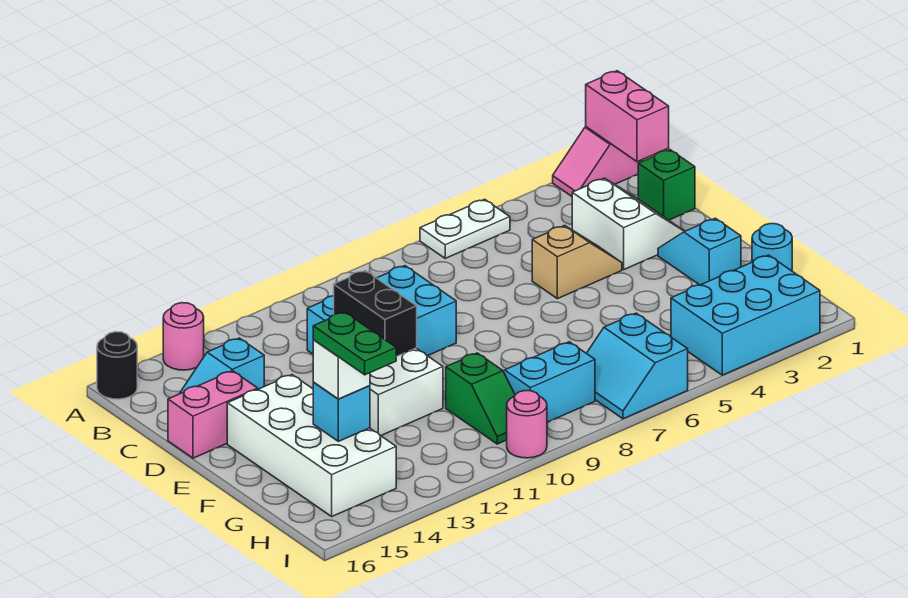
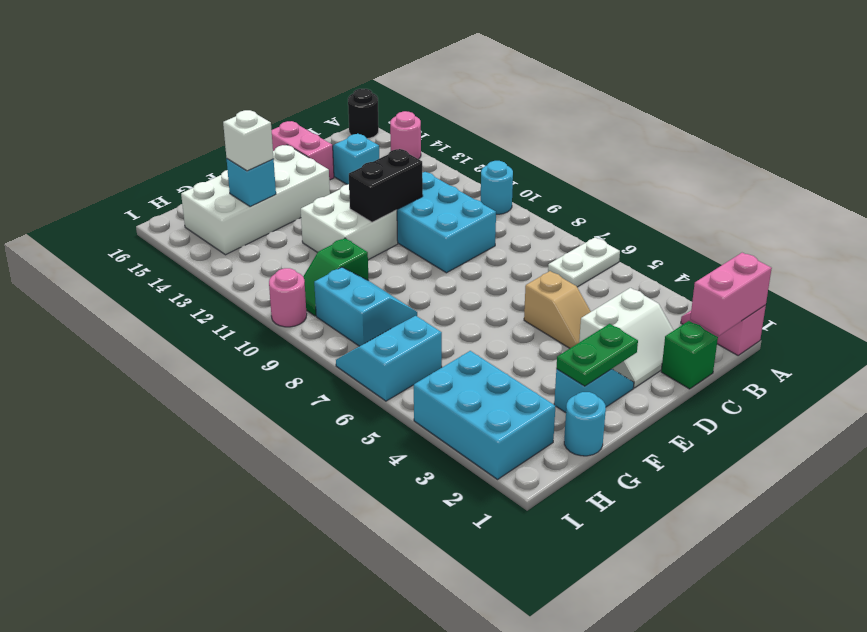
white 1x2 plate [420,199,510,258] -> white 1x2 plate turned to [548,237,620,287]
none -> cyan 1x1 round brick [481,161,513,214]
green 1x2 plate [313,312,396,375] -> green 1x2 plate moved to [556,324,638,386]

